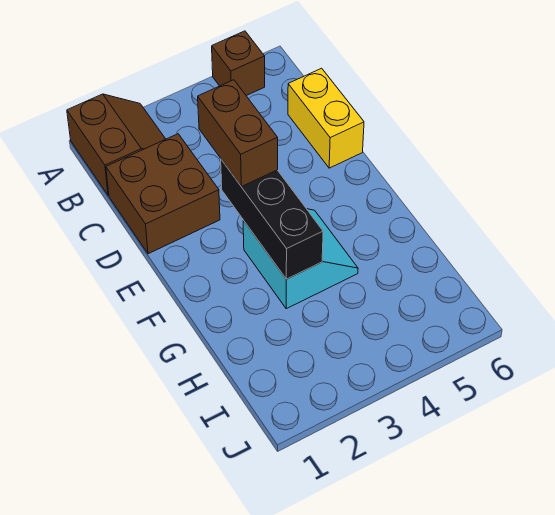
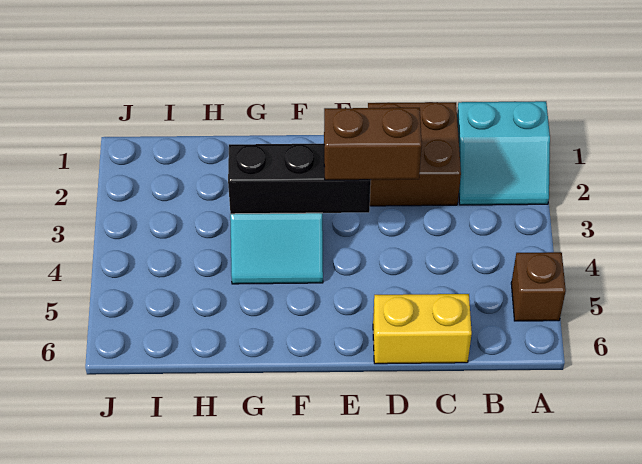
brown 2x2 slope [67,94,165,195] -> cyan 2x2 slope [457,101,550,205]

